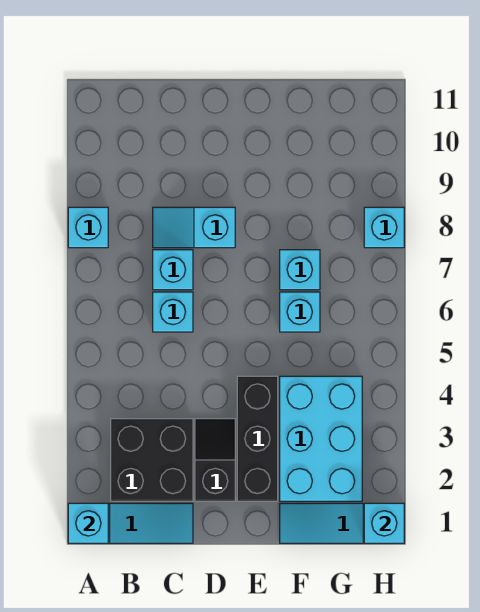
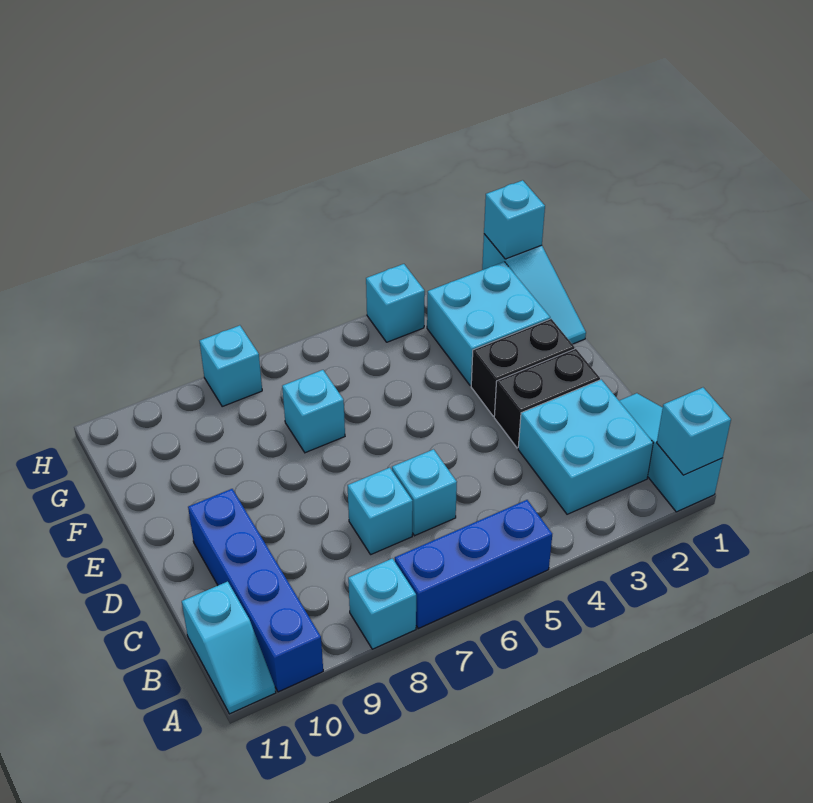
none -> blue 1x3 brick [395,500,552,628]
none -> blue 1x4 brick [188,489,323,692]
black 2x2 brick [111,419,193,501] -> cyan 2x2 brick [518,380,653,514]
cyan 1x2 slope [153,207,235,248] -> cyan 1x2 slope moved to [182,581,276,714]
black 1x2 slope [195,419,235,501] -> black 1x2 brick [494,349,600,448]
black 1x3 brick [237,376,278,501] -> black 1x2 brick [471,319,575,416]
cyan 2x3 brick [280,376,362,501] -> cyan 2x2 brick [427,262,550,386]
cyan 1x1 brick [280,292,320,332] -> cyan 1x1 brick moved to [366,264,425,342]

